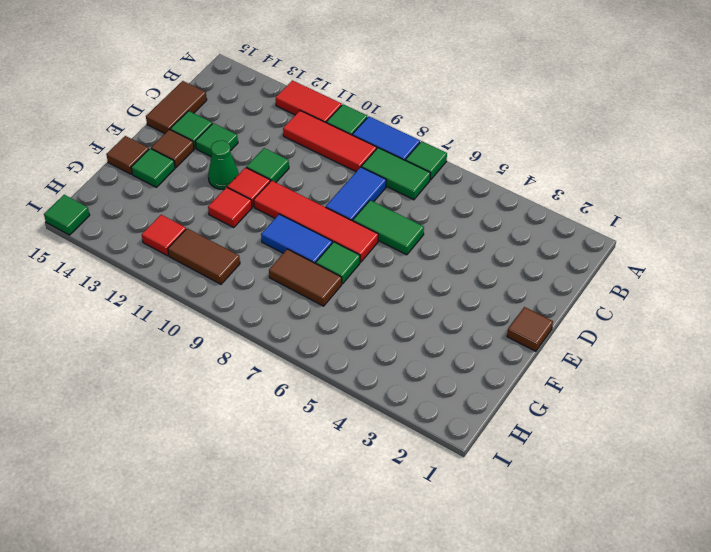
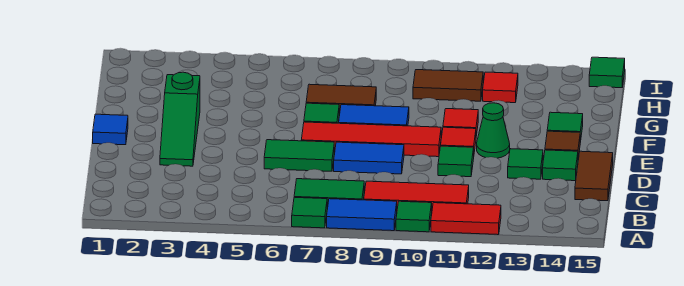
blue 1x2 tile [326,167,386,221] -> blue 1x2 tile turned to [334,142,404,174]
none -> green 1x3 slope [160,72,200,166]
brown 1x1 tile [507,307,553,351] -> blue 1x1 tile [93,114,128,145]
brown 1x1 tile [106,136,149,174] -> none

